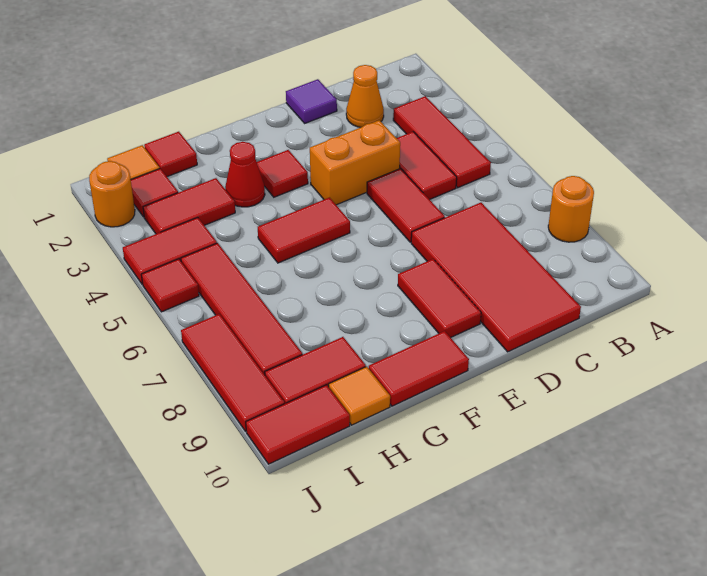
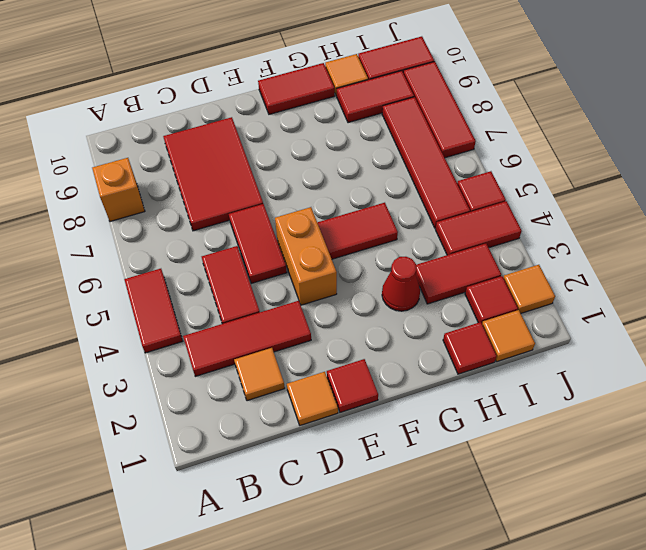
orange 1x1 round brick [548,176,594,242] -> orange 1x1 brick [92,158,145,221]
red 1x3 tile [393,96,491,188] -> red 1x3 tile turned to [183,301,311,376]
orange 1x1 cone [346,65,384,127] -> orange 1x1 tile [234,348,285,401]
red 2x4 tile [411,203,581,352] -> red 2x3 tile [163,117,263,231]
purple 1x1 tile [286,79,337,123] -> orange 1x1 tile [287,372,338,425]
orange 1x2 brick [310,120,400,205] -> orange 1x2 brick turned to [275,207,337,305]
red 1x2 tile [398,259,481,338] -> red 1x2 tile moved to [124,269,183,353]
red 1x1 tile [257,150,308,197] -> red 1x1 tile moved to [327,359,378,412]
orange 1x1 round brick [89,161,135,227] -> orange 1x1 tile [503,265,555,313]

